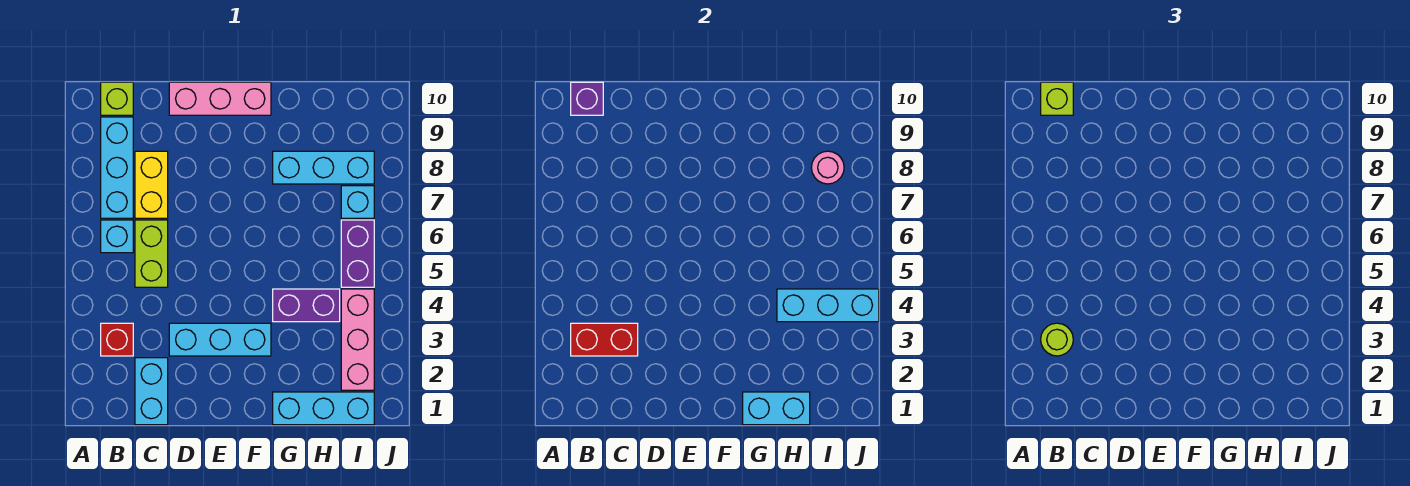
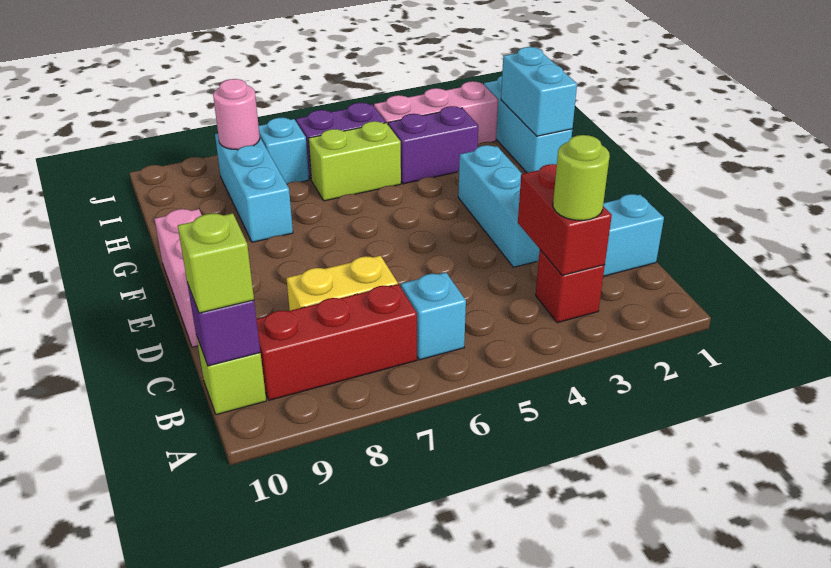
cyan 1x3 brick [101,117,133,218] -> red 1x3 brick [256,284,417,400]
lime 1x2 brick [135,220,168,287] -> lime 1x2 brick moved to [309,121,401,201]
purple 1x2 brick [273,289,340,322] -> purple 1x2 brick turned to [388,106,478,184]
cyan 1x3 brick [777,289,879,322] -> none

